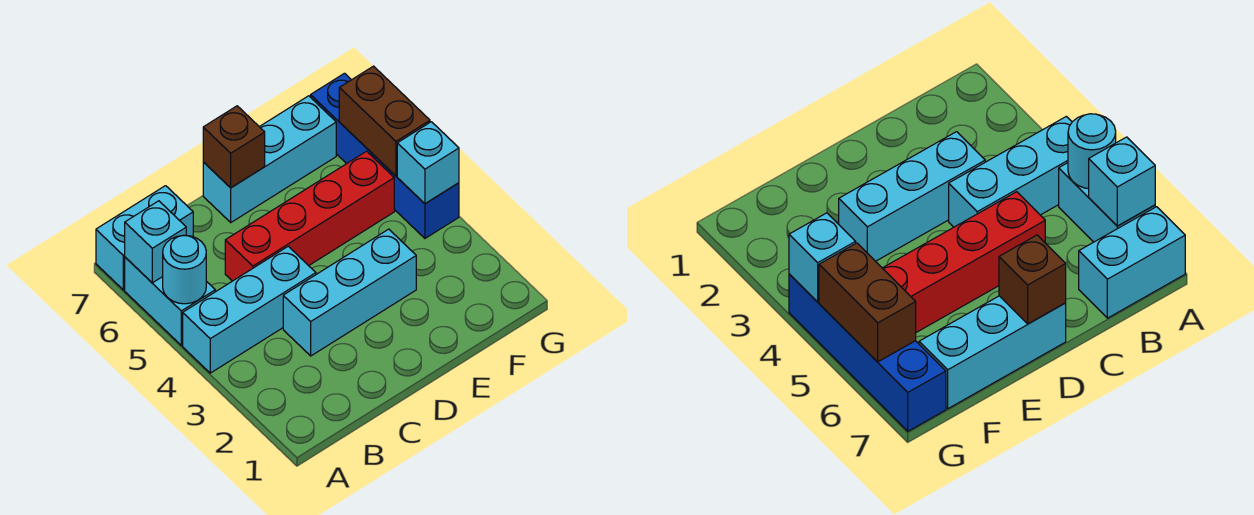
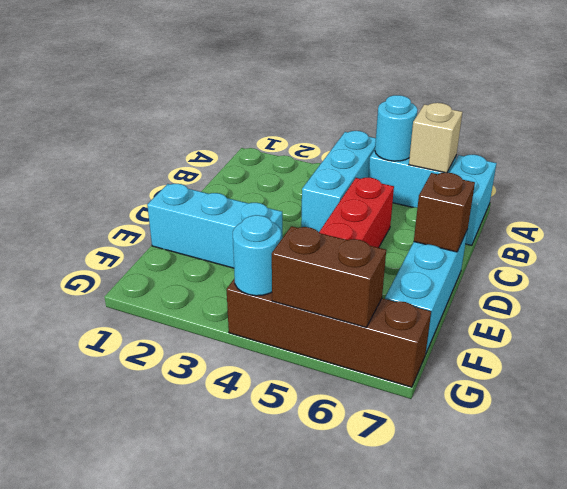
cyan 1x1 brick [125,201,186,283] -> tan 1x1 brick [409,103,462,173]
cyan 1x3 brick [283,229,416,356] -> cyan 1x3 brick turned to [147,184,282,268]
blue 1x4 brick [311,73,459,238] -> brown 1x4 brick [227,278,431,387]
cyan 1x1 brick [397,122,459,204] -> cyan 1x1 round brick [233,215,281,296]

